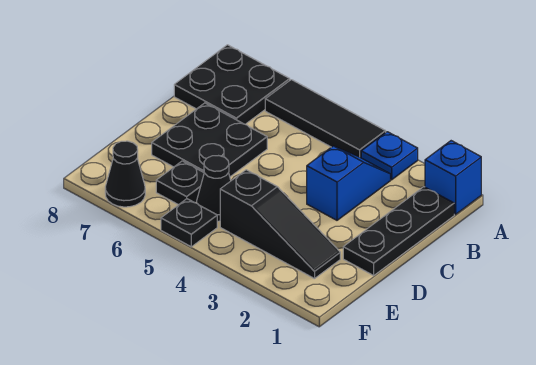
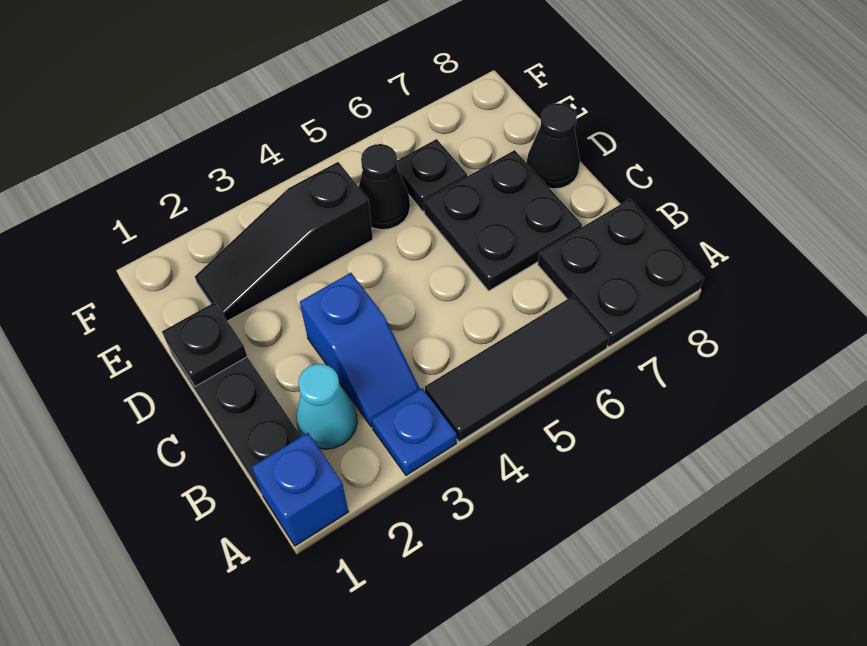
none -> cyan 1x1 cone [296,364,357,449]
black 1x1 plate [161,199,217,247] -> black 1x1 plate moved to [162,302,247,386]
black 1x1 cone [105,141,145,207] -> black 1x1 cone moved to [527,103,580,189]

